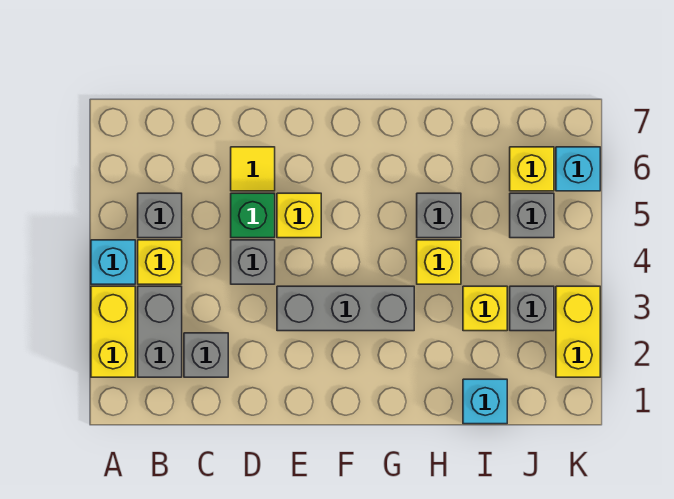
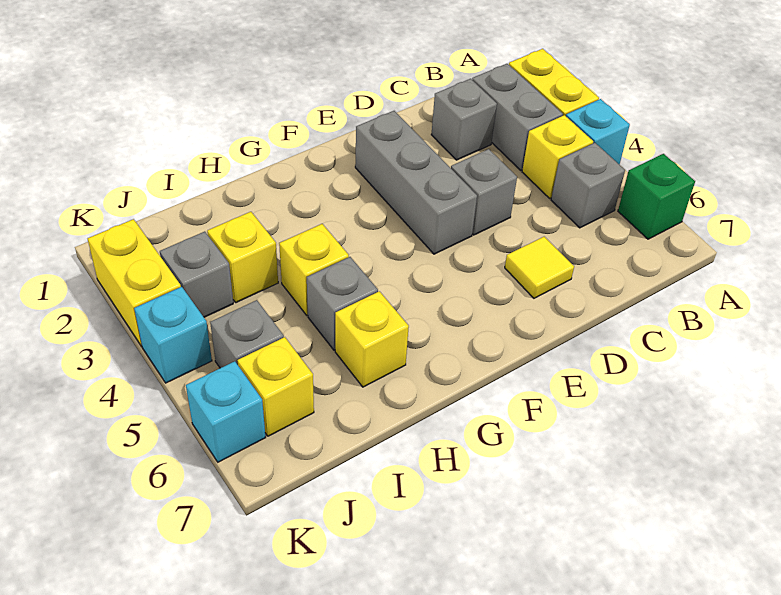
green 1x1 brick [231,193,275,238] -> green 1x1 brick moved to [618,154,695,239]
grey 1x3 brick [277,286,414,331] -> grey 1x3 brick turned to [355,111,477,254]
yellow 1x1 brick [277,193,321,238] -> yellow 1x1 brick moved to [335,291,409,387]
cyan 1x1 brick [463,379,507,424] -> cyan 1x1 brick moved to [134,287,212,383]

